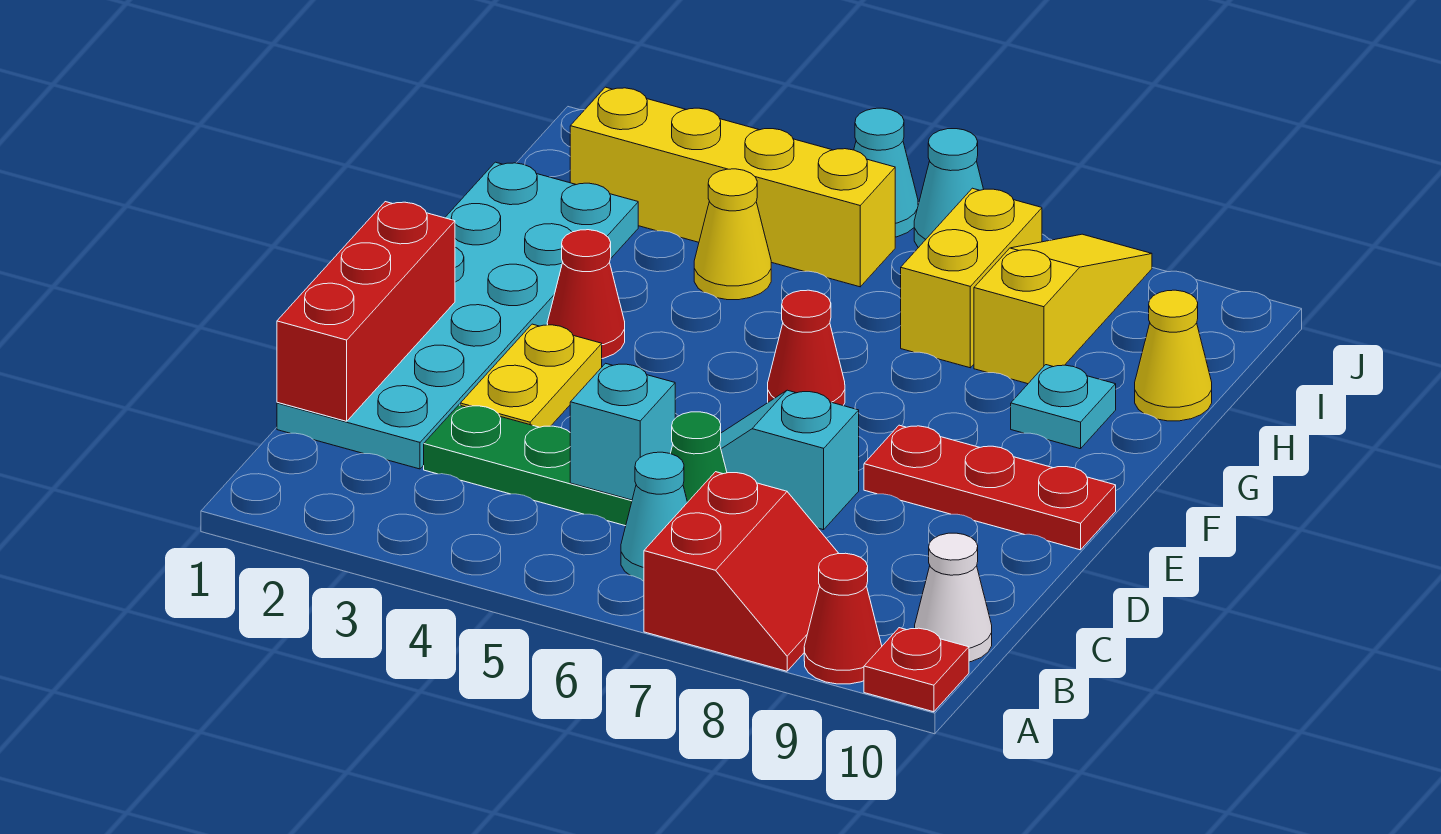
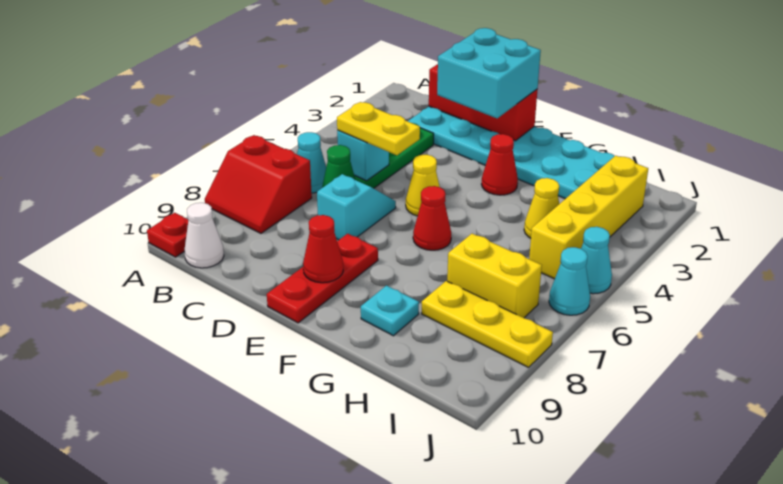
red 1x1 cone [804,553,882,684] -> red 1x1 cone moved to [303,215,343,283]
none -> cyan 2x2 brick [437,28,541,118]
yellow 1x2 plate [460,324,602,427] -> yellow 1x2 plate moved to [337,102,420,155]
yellow 1x3 slope [974,234,1152,384] -> yellow 1x3 plate [422,281,553,368]
yellow 1x1 cone [1135,290,1212,421] -> yellow 1x1 cone moved to [406,155,440,216]

